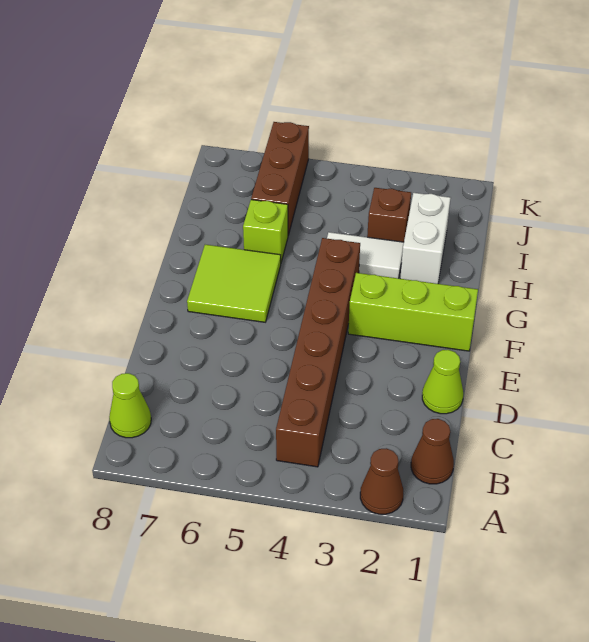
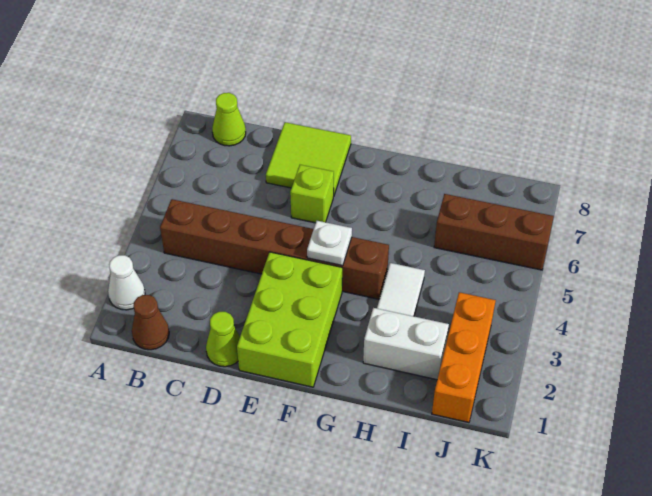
brown 1x1 cone [360,448,403,514] -> white 1x1 cone [108,255,145,310]
lime 1x3 brick [348,273,478,351] -> lime 2x3 brick [237,252,342,387]
none -> white 1x1 plate [307,221,352,266]
lime 2x2 tile [187,245,281,322] -> lime 2x2 tile moved to [266,122,351,195]
lime 1x1 brick [243,200,288,262] -> lime 1x1 brick moved to [290,165,334,223]
brown 1x1 brick [367,188,411,242] -> none
none -> orange 1x3 brick [432,292,496,423]

